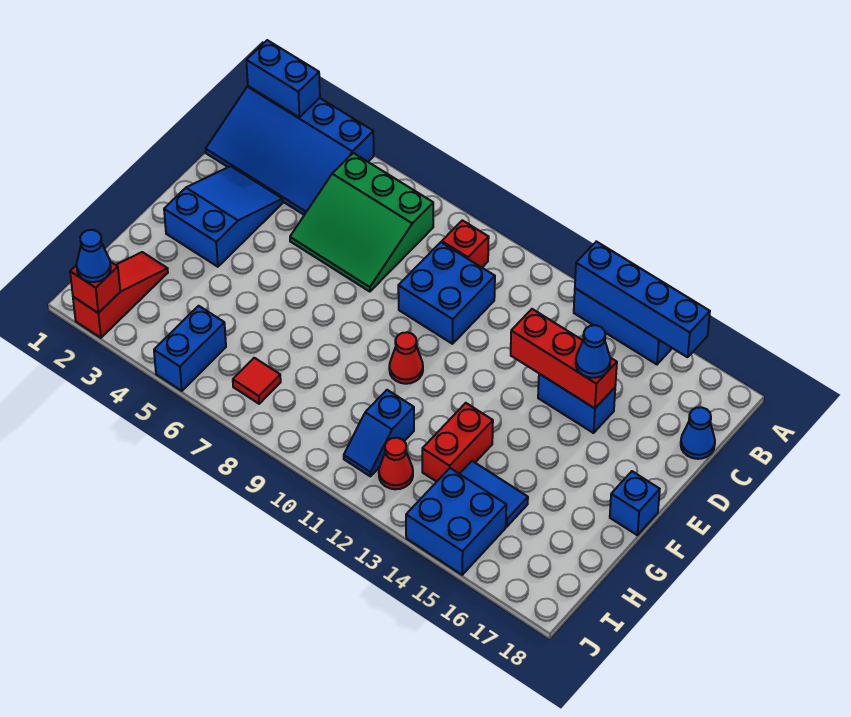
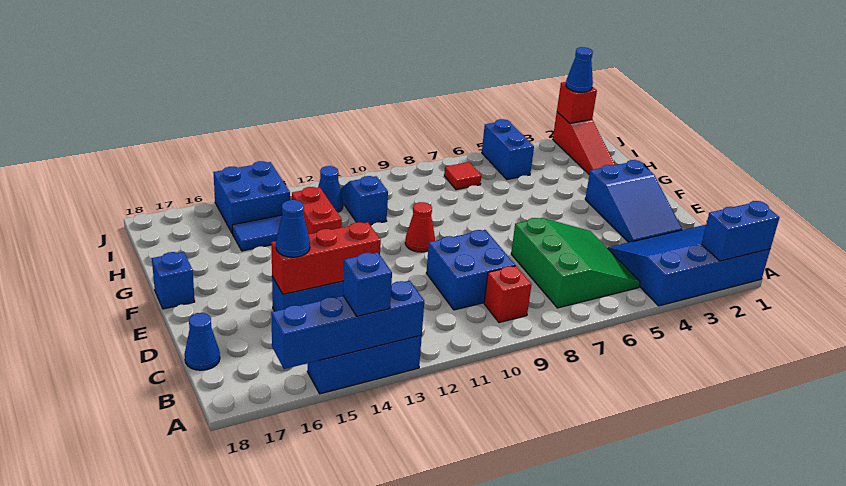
none -> blue 1x1 brick [343,252,392,316]
green 3x3 slope [290,153,433,292] -> green 3x3 slope turned to [511,218,640,308]
red 1x1 cone [379,438,413,489] -> blue 1x1 cone [318,166,343,212]

